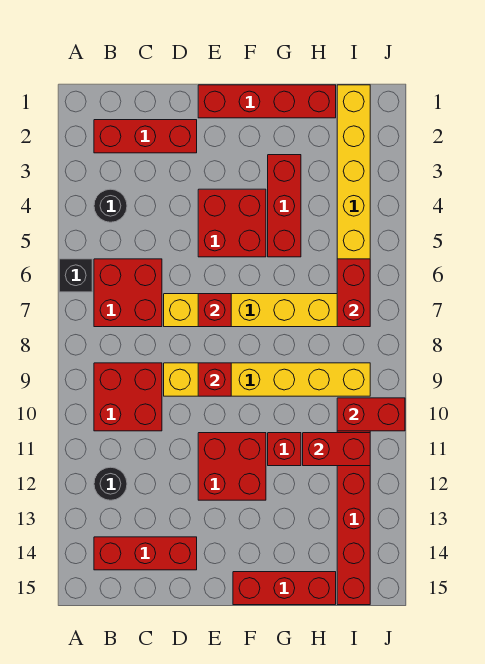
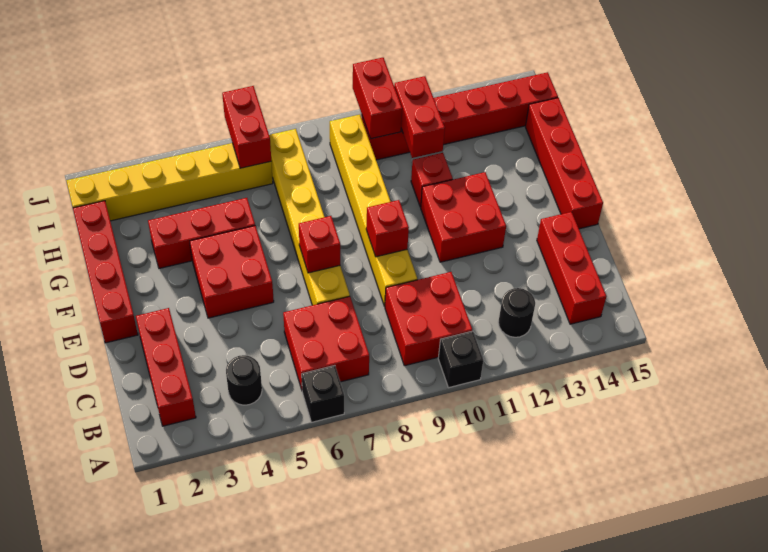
none -> black 1x1 brick [438,331,483,388]
red 1x3 brick [233,572,336,605] -> red 1x4 brick [525,98,603,229]
red 1x2 brick [337,259,370,327] -> red 1x2 brick turned to [222,86,271,168]

